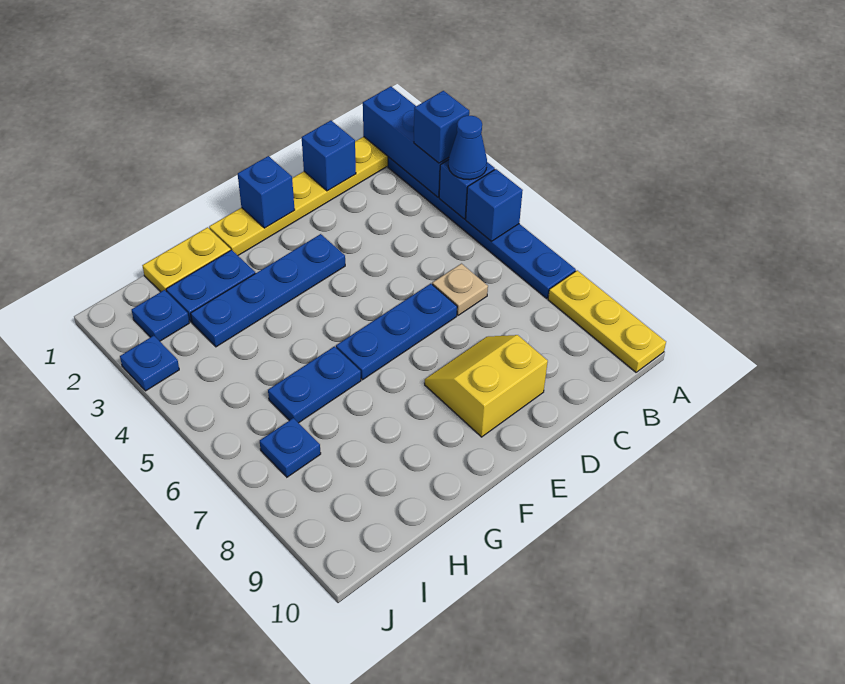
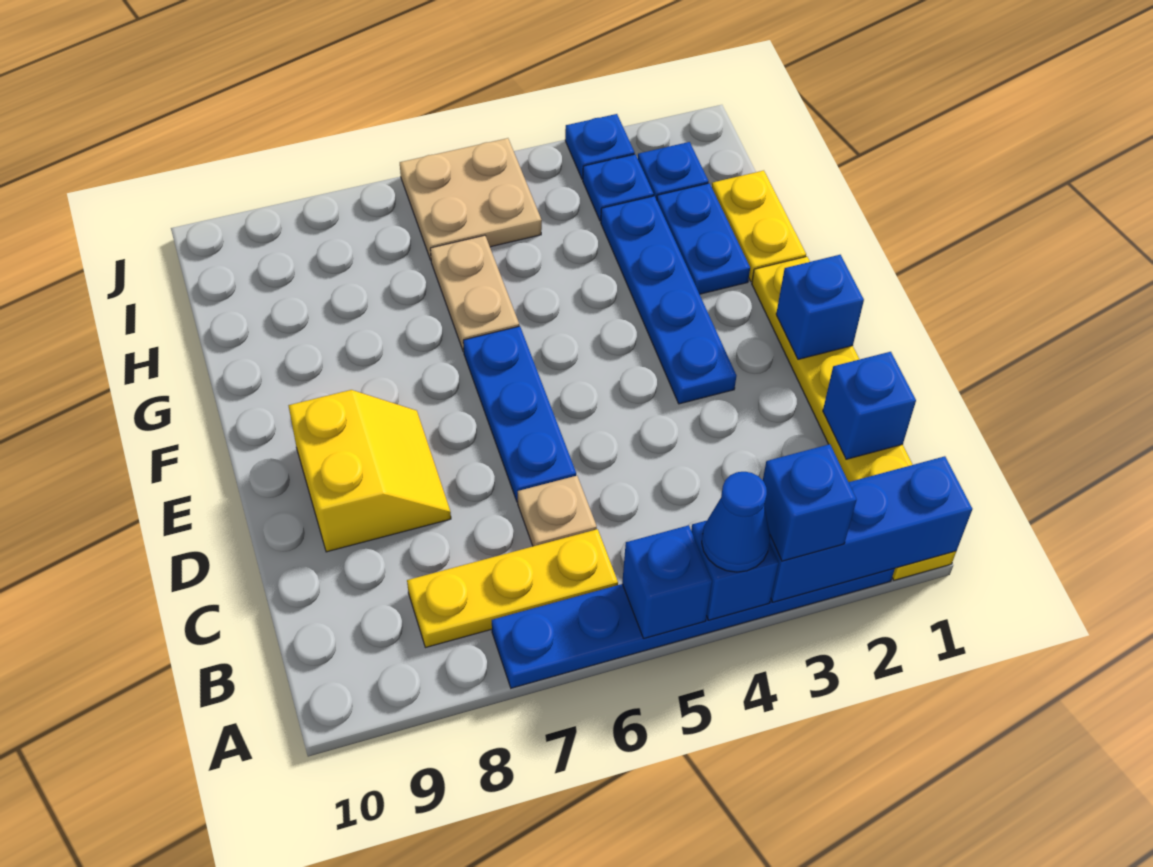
yellow 1x3 plate [548,270,666,372] -> yellow 1x3 plate moved to [407,529,618,648]
blue 1x2 plate [268,347,361,423] -> tan 1x2 plate [430,235,519,352]
none -> tan 2x2 plate [400,138,542,260]
blue 1x1 plate [260,418,321,477] -> blue 1x1 plate moved to [583,154,654,221]

